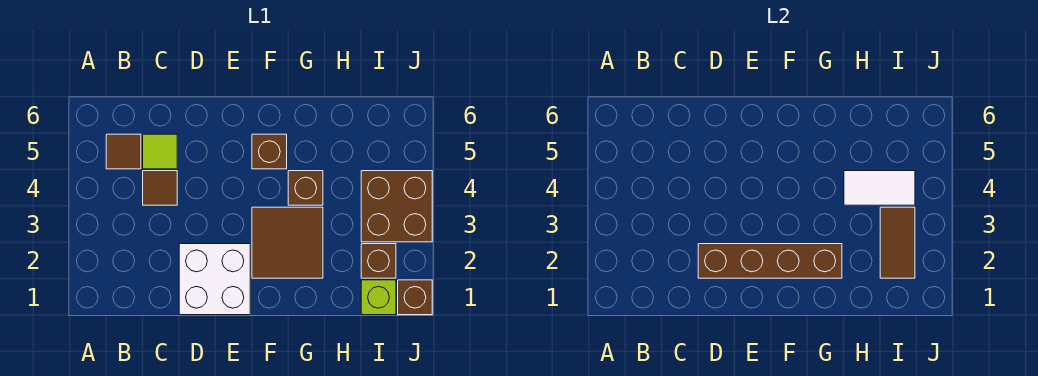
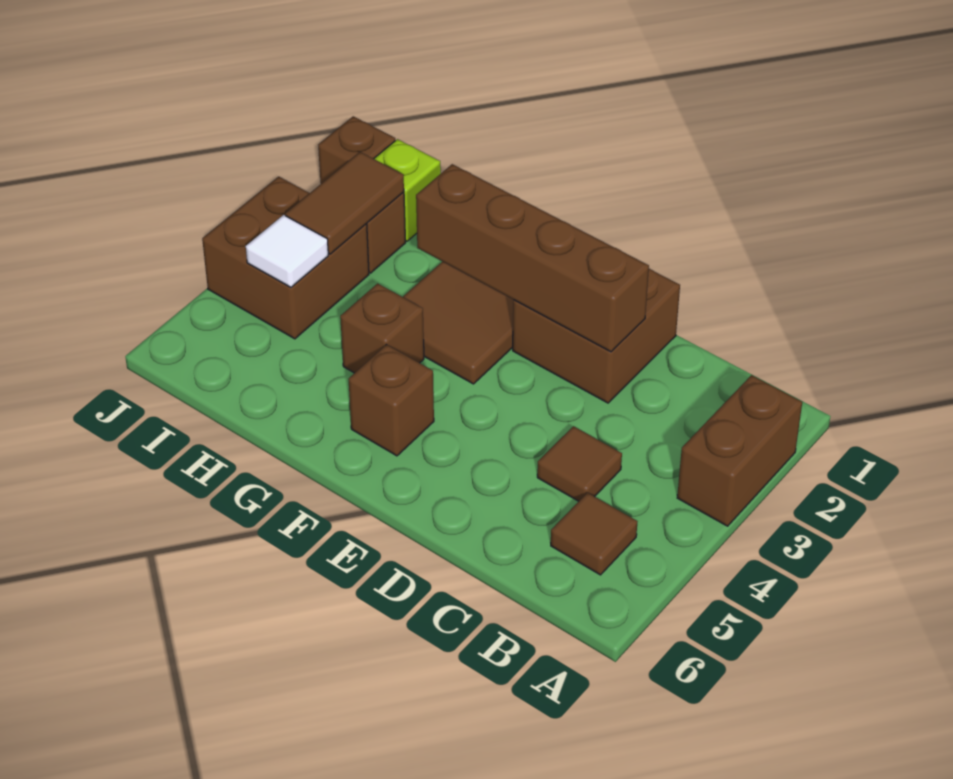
none -> brown 1x2 brick [677,375,802,526]
lime 1x1 tile [143,134,177,169] -> none
white 2x2 brick [179,244,250,315] -> brown 2x2 brick [513,269,680,403]
white 1x2 tile [844,171,915,205] -> white 1x1 tile [246,215,328,287]

